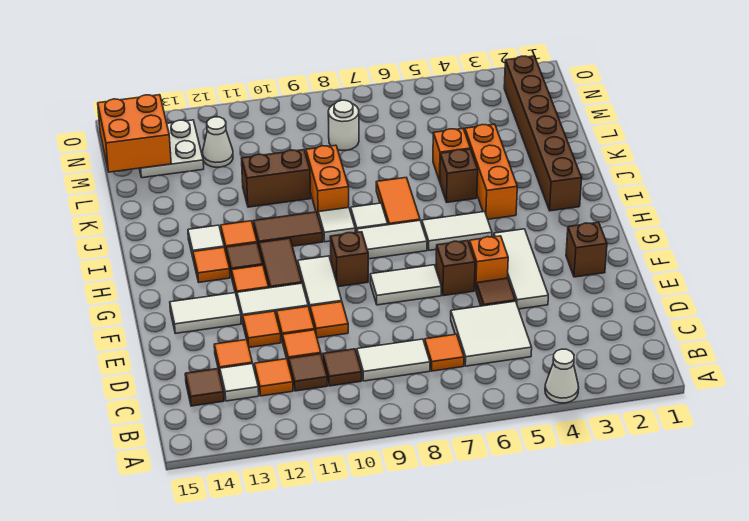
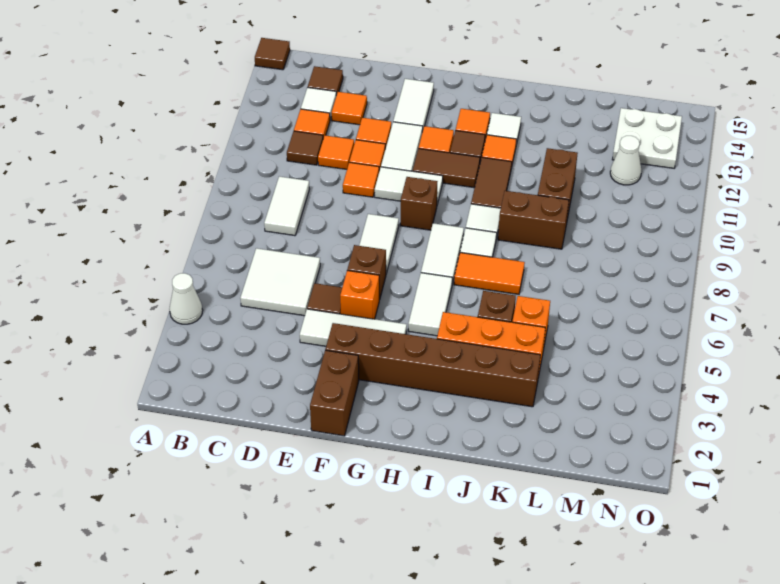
orange 1x1 tile [425,334,464,371] -> none
brown 1x1 tile [323,349,362,386] -> brown 1x1 tile moved to [255,38,290,70]
brown 1x1 brick [566,222,607,277] -> brown 1x2 brick [310,350,359,436]
brown 1x6 brick [504,56,582,211] -> brown 1x6 brick moved to [325,323,540,407]
orange 1x2 brick [306,145,349,215] -> brown 1x2 brick [498,191,569,249]
white 1x1 round brick [328,100,359,151] -> none
orange 2x2 brick [98,95,171,172] -> none

